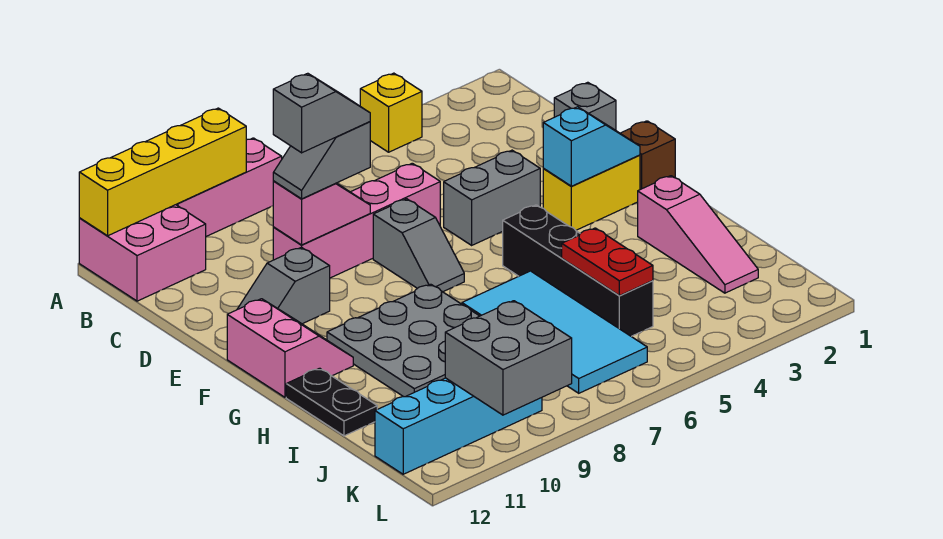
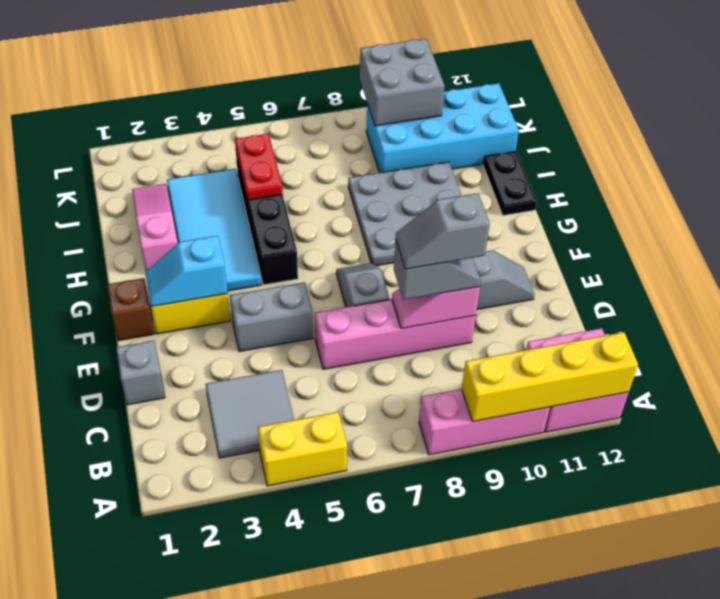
yellow 1x1 brick [360,73,422,152] -> yellow 1x2 brick [258,412,347,486]
none -> grey 2x2 tile [206,370,294,458]
pink 2x2 slope [227,299,353,397] -> none
cyan 2x4 tile [462,271,647,393] -> cyan 2x4 tile moved to [167,169,261,291]
cyan 1x4 brick [375,378,542,474] -> cyan 2x4 brick [366,83,519,173]

